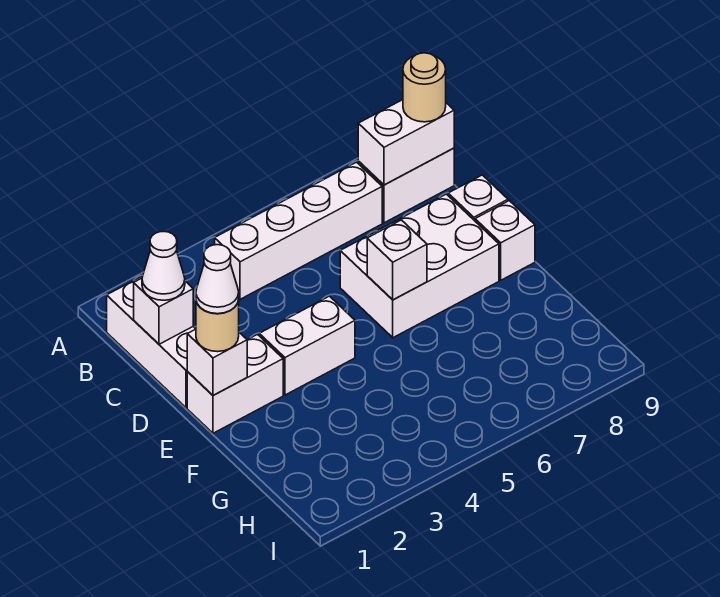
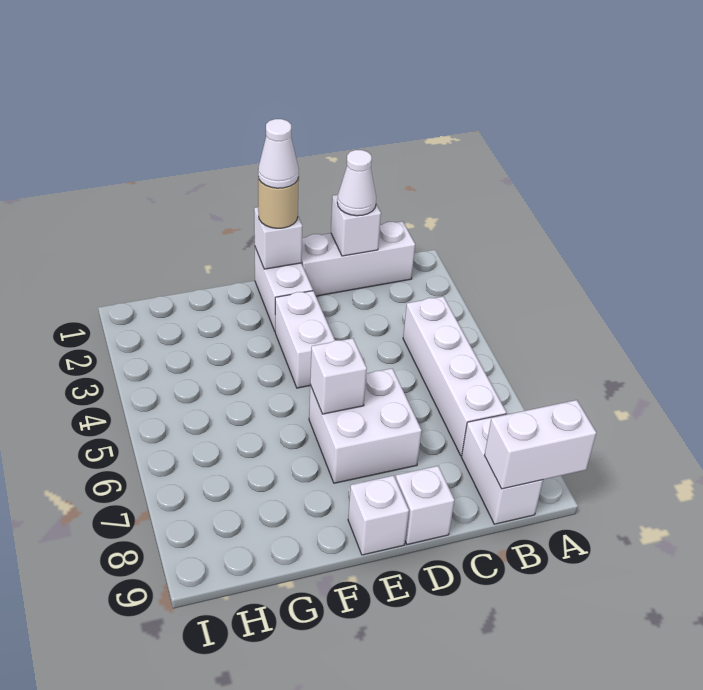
white 1x2 brick [358,100,454,185] -> white 1x2 brick turned to [484,400,596,489]
tan 1x1 round brick [403,53,446,122] -> none
white 2x3 brick [340,194,499,338] -> white 2x2 brick [309,368,422,483]

